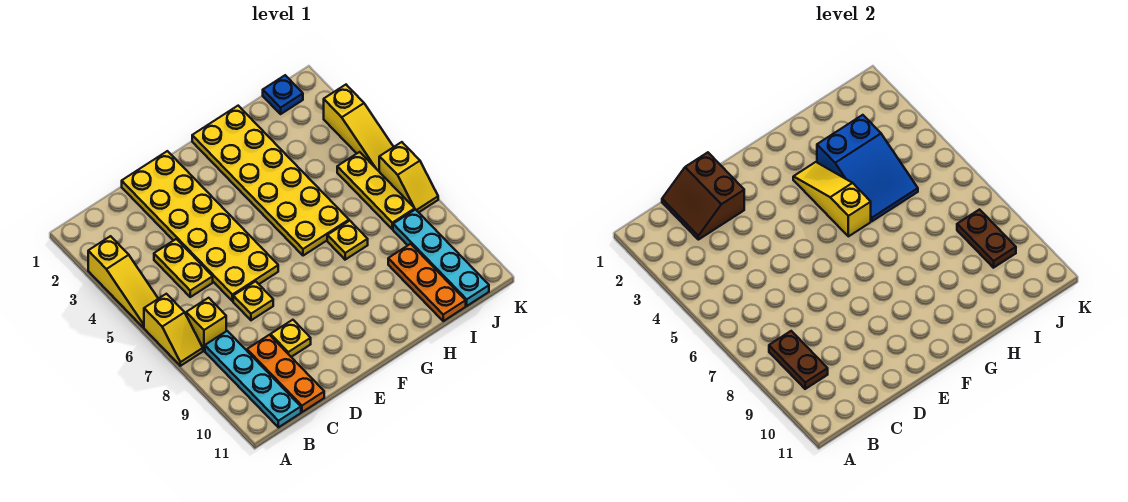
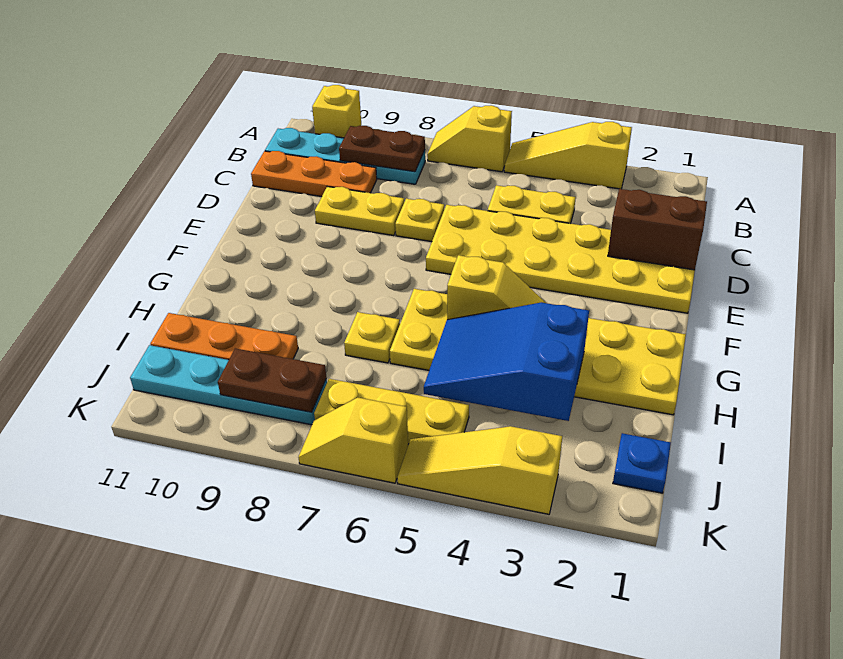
yellow 1x1 brick [186,298,226,351] -> yellow 1x1 brick moved to [312,85,361,138]
yellow 1x1 plate [271,320,311,357] -> yellow 1x2 plate [315,187,404,236]
yellow 1x3 slope [793,162,871,236] -> yellow 1x2 slope [447,255,546,320]

